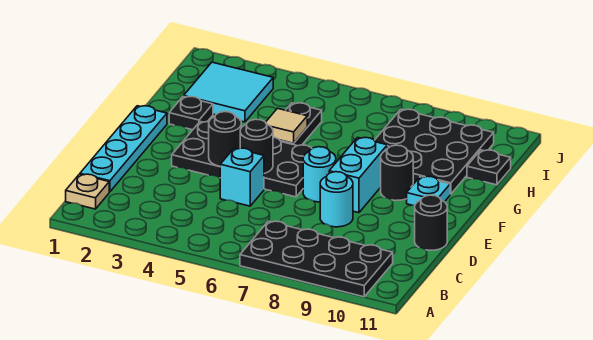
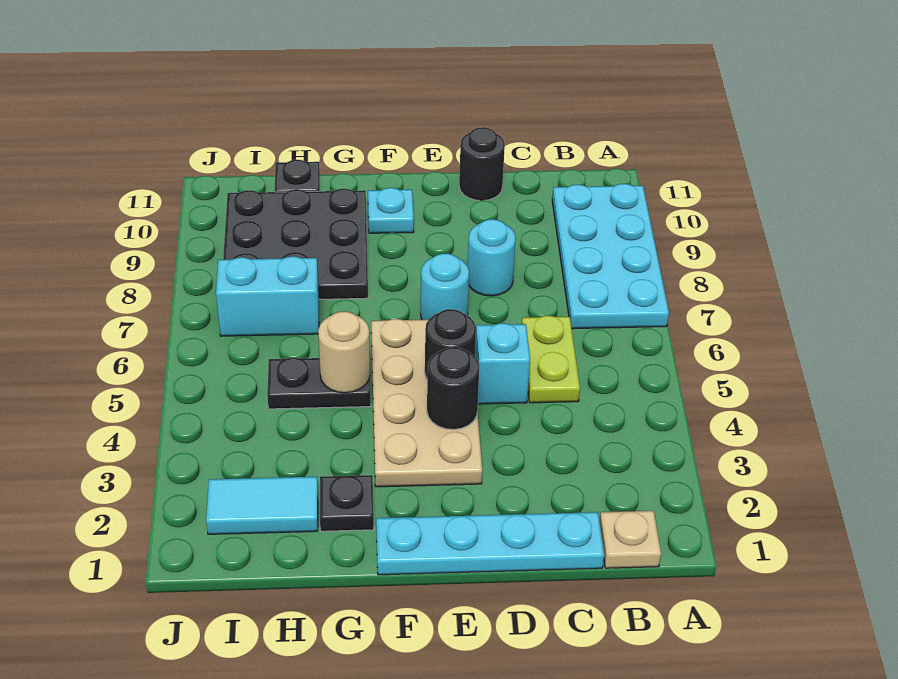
black 2x4 plate [240,221,393,297] -> cyan 2x4 plate [552,184,669,329]
none -> lime 1x2 plate [522,316,580,403]
black 2x4 plate [172,121,312,197] -> tan 2x4 plate [371,319,482,487]
cyan 1x2 brick [329,137,387,213] -> cyan 1x2 brick moved to [216,256,319,336]
black 1x1 round brick [381,145,413,201] -> none
tan 1x1 tile [266,108,307,143] -> tan 1x1 round brick [318,311,370,393]
cyan 2x2 tile [184,62,273,122] -> cyan 1x2 tile [206,477,318,534]

